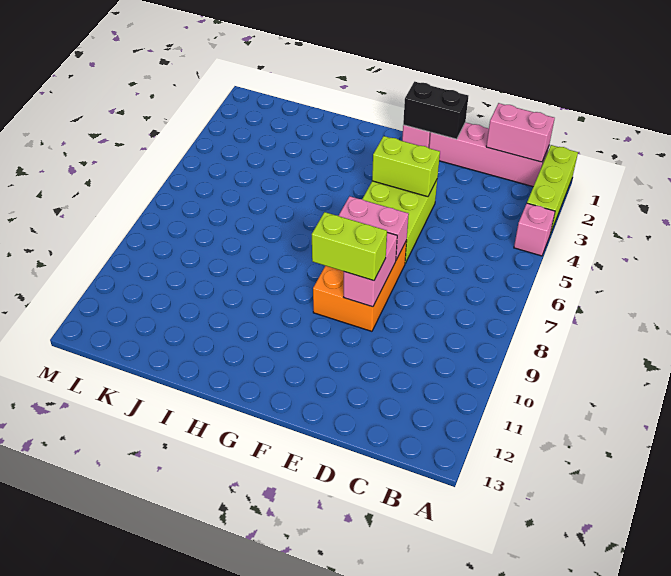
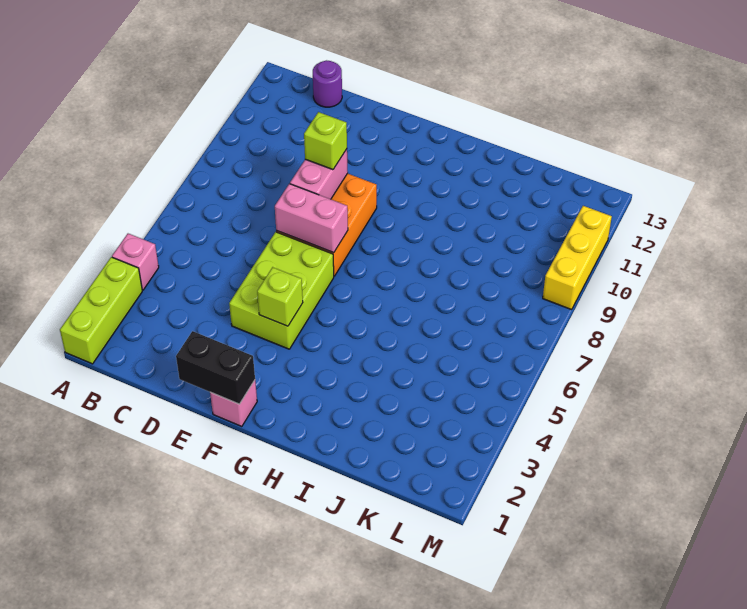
pink 1x4 brick [429,122,549,187] -> none
pink 1x2 brick [486,103,555,162] -> none
none -> purple 1x1 round brick [313,60,342,107]
lime 1x2 brick [372,136,440,197] -> lime 1x1 brick [257,267,303,326]
lime 1x2 brick [312,212,387,281] -> lime 1x1 brick [304,112,347,170]
none -> yellow 1x3 brick [543,206,612,310]

